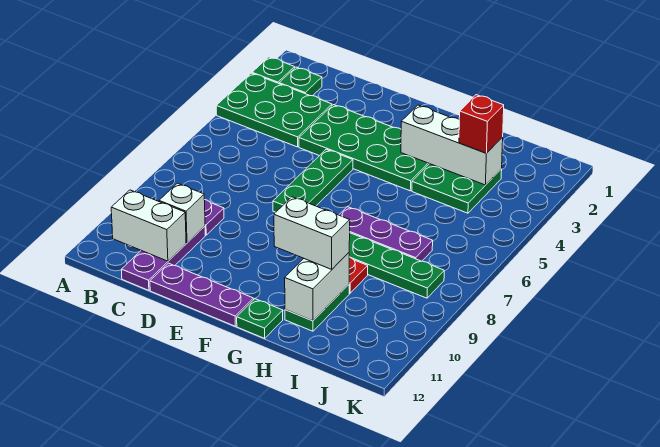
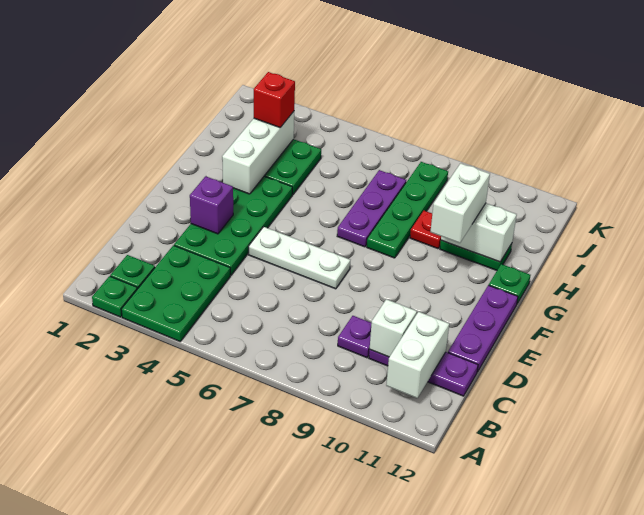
none -> purple 1x1 brick [190,176,233,234]
green 1x3 plate [273,149,353,212] -> white 1x3 plate [249,227,350,289]

